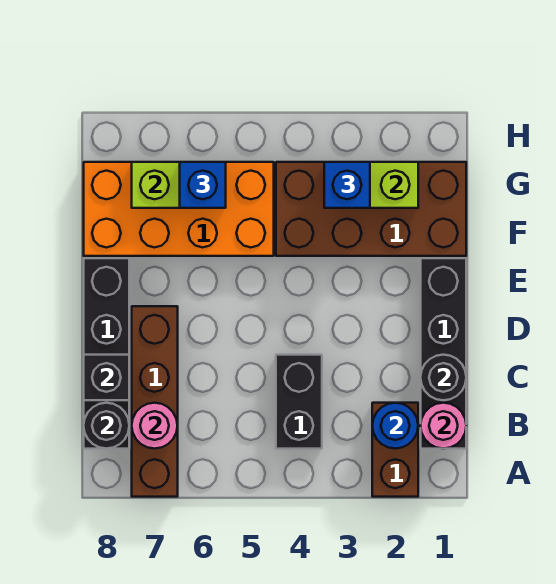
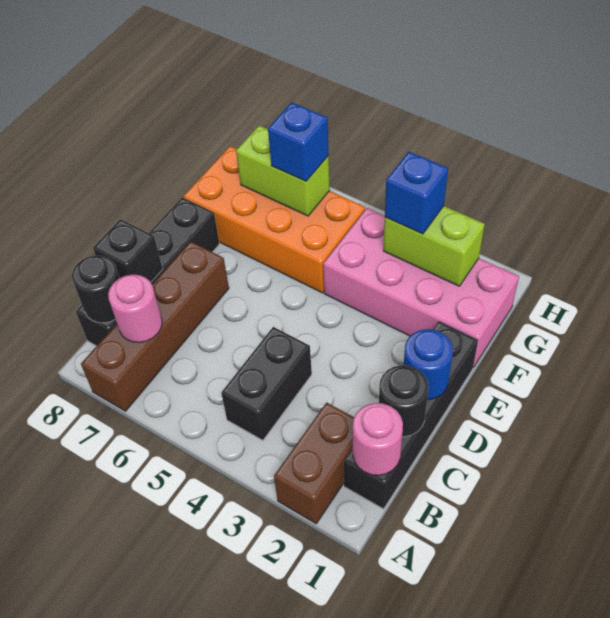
blue 1x1 round brick [372,403,418,449] -> blue 1x1 round brick moved to [404,329,453,400]
brown 2x4 brick [276,162,466,256] -> pink 2x4 brick [323,208,519,367]

